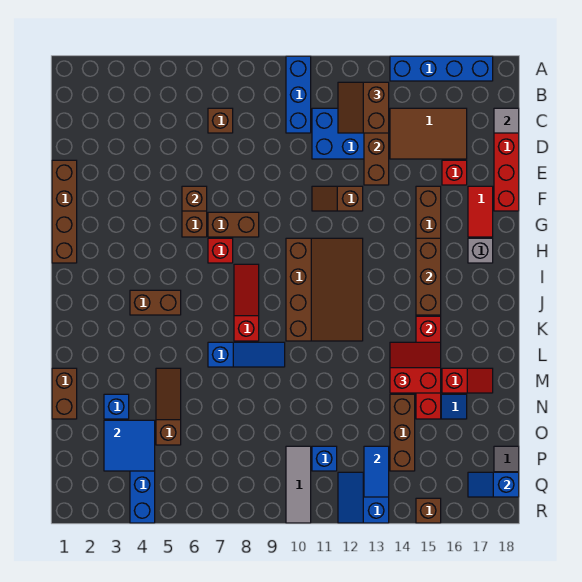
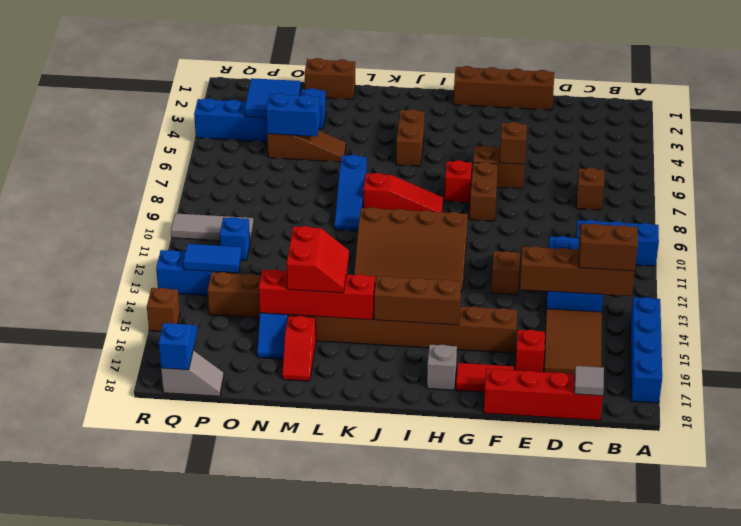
none -> blue 1x2 brick [266,93,320,136]

